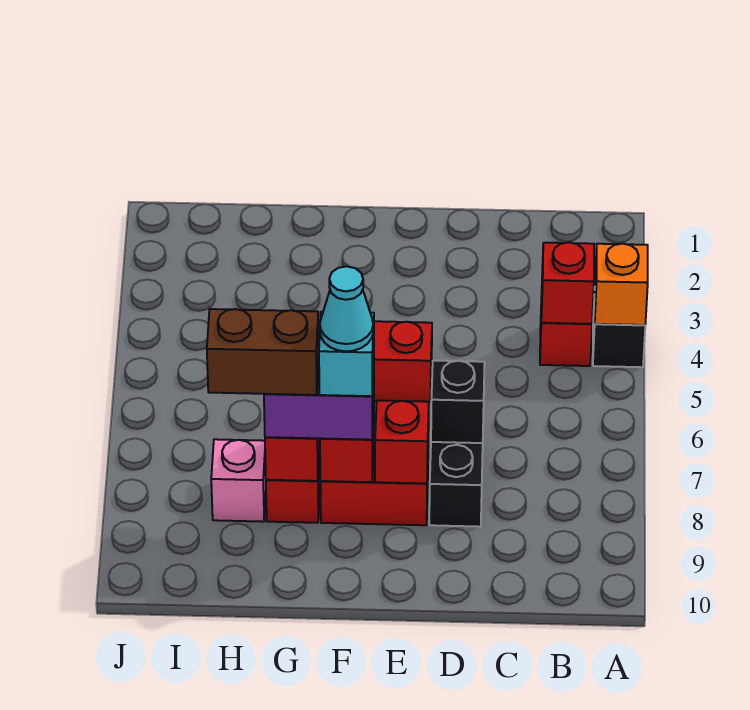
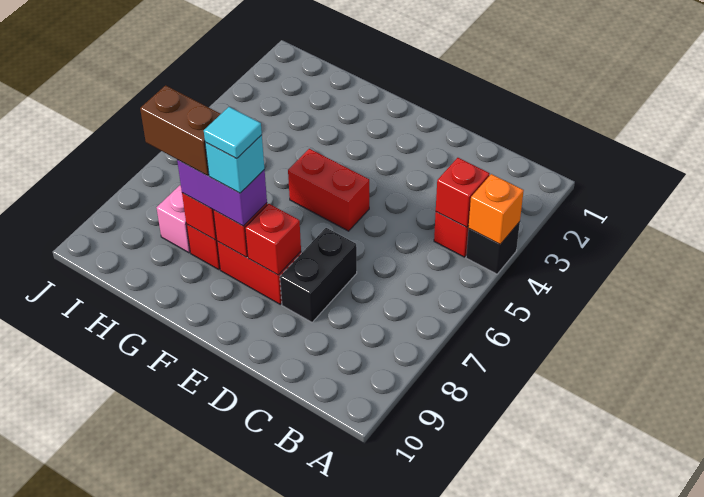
black 1x1 brick [431,361,485,443] -> none
cyan 1x1 cone [320,266,373,351] -> cyan 1x1 tile [204,107,262,159]

